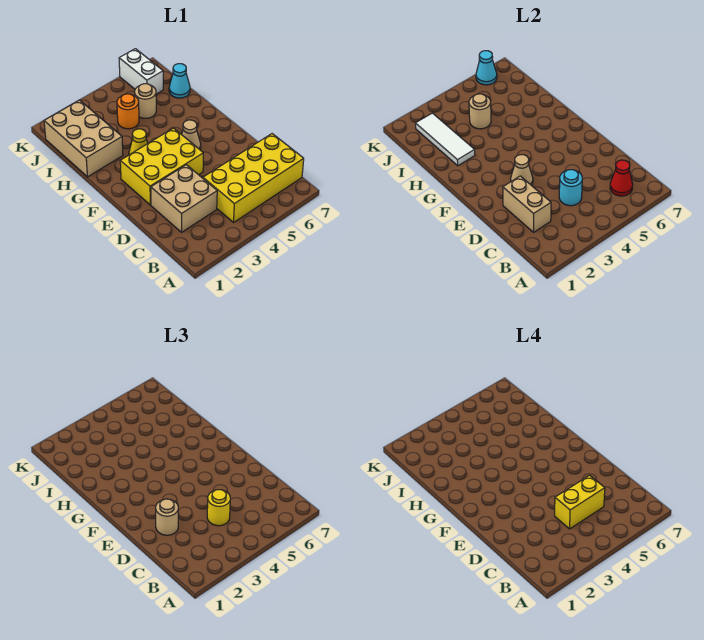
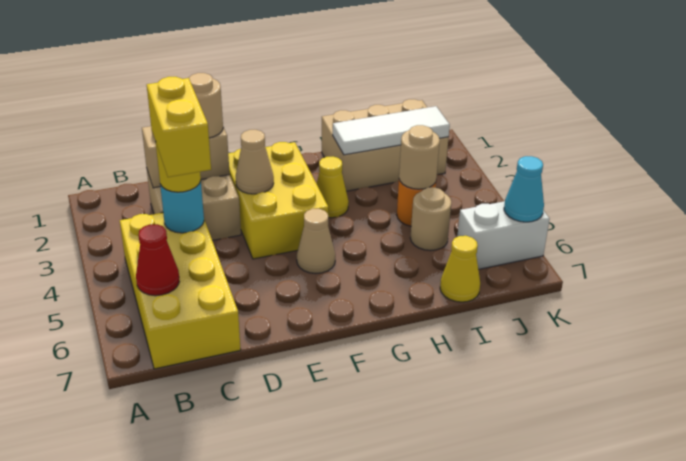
cyan 1x1 cone [169,64,190,98] -> yellow 1x1 cone [440,236,480,302]

